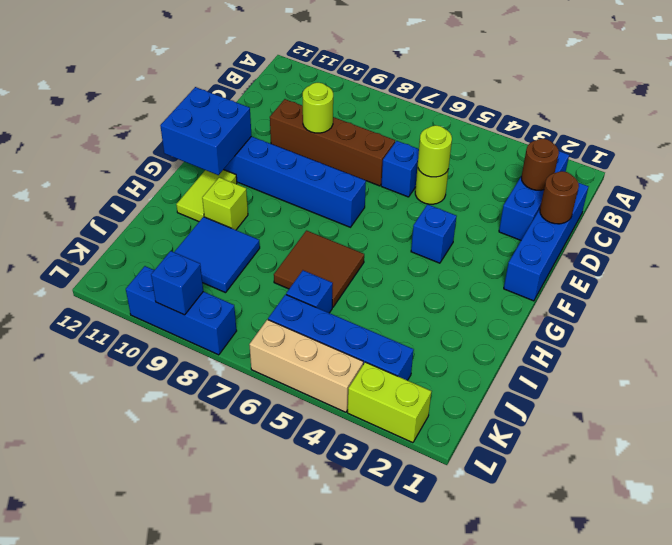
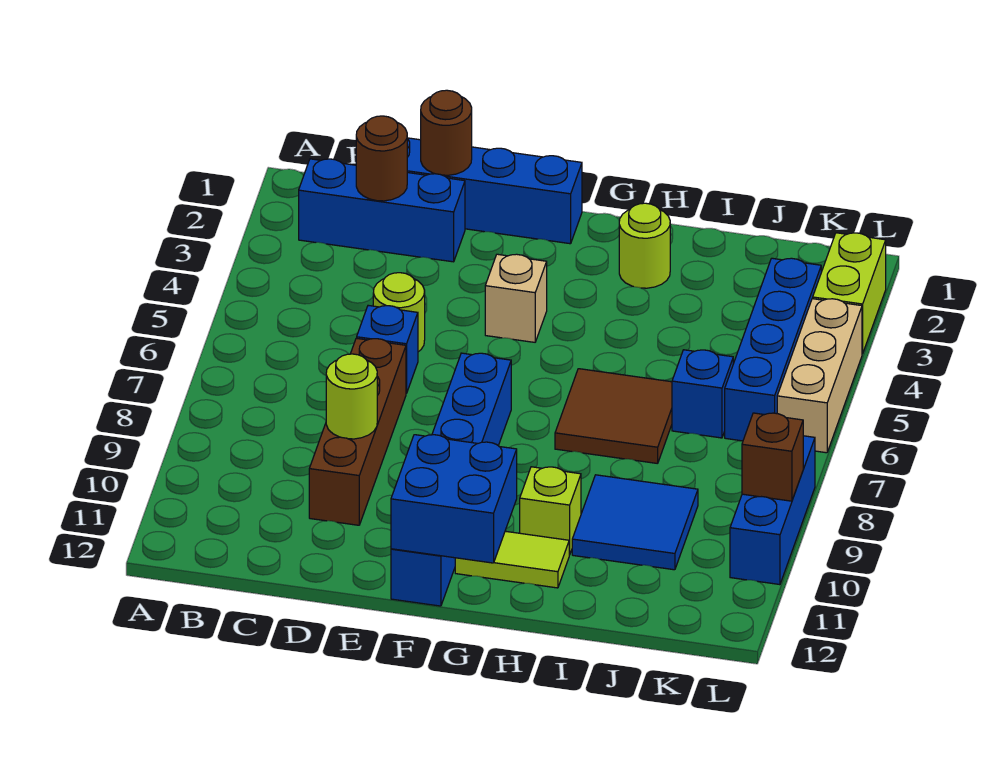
lime 1x1 round brick [418,125,452,177] -> lime 1x1 round brick moved to [619,203,670,288]
blue 1x1 brick [411,204,457,263] -> tan 1x1 brick [485,254,547,342]
blue 1x1 brick [151,251,203,315] -> brown 1x1 brick [742,413,803,501]

